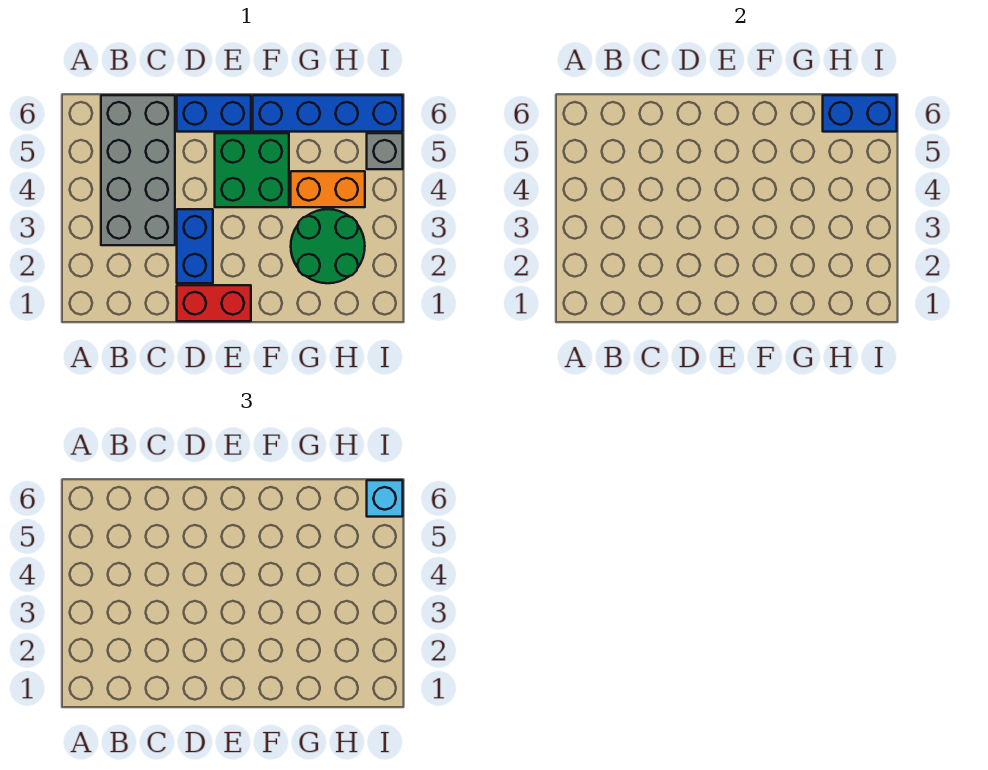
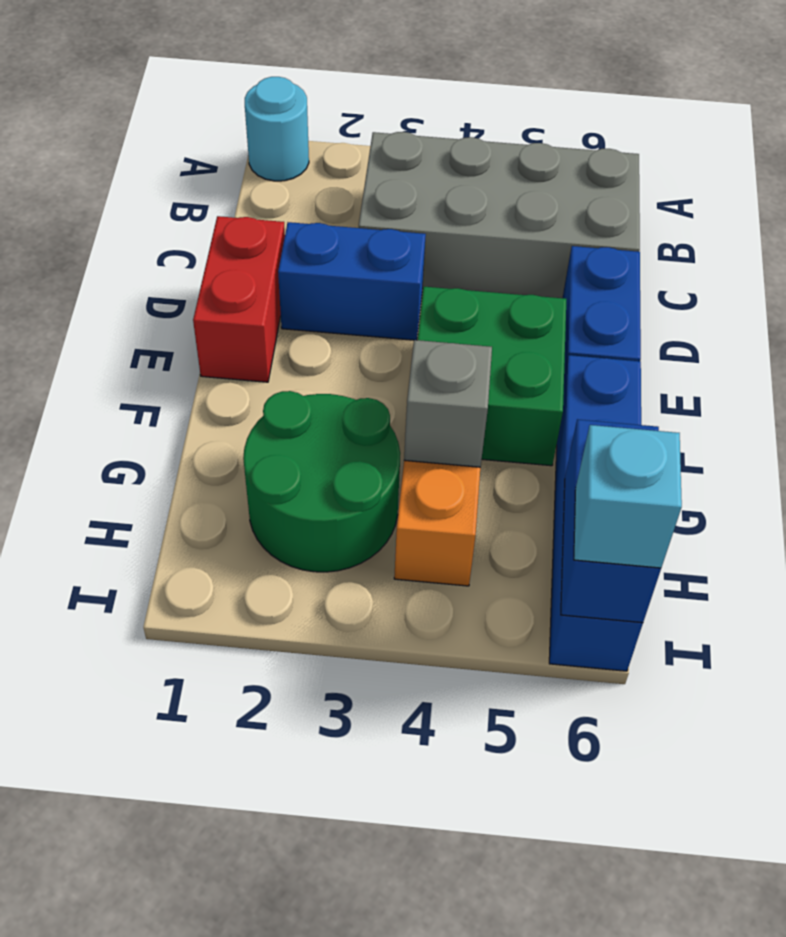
none -> cyan 1x1 round brick [245,77,309,181]
grey 1x1 brick [367,133,403,169] -> grey 1x1 brick moved to [404,340,492,467]

